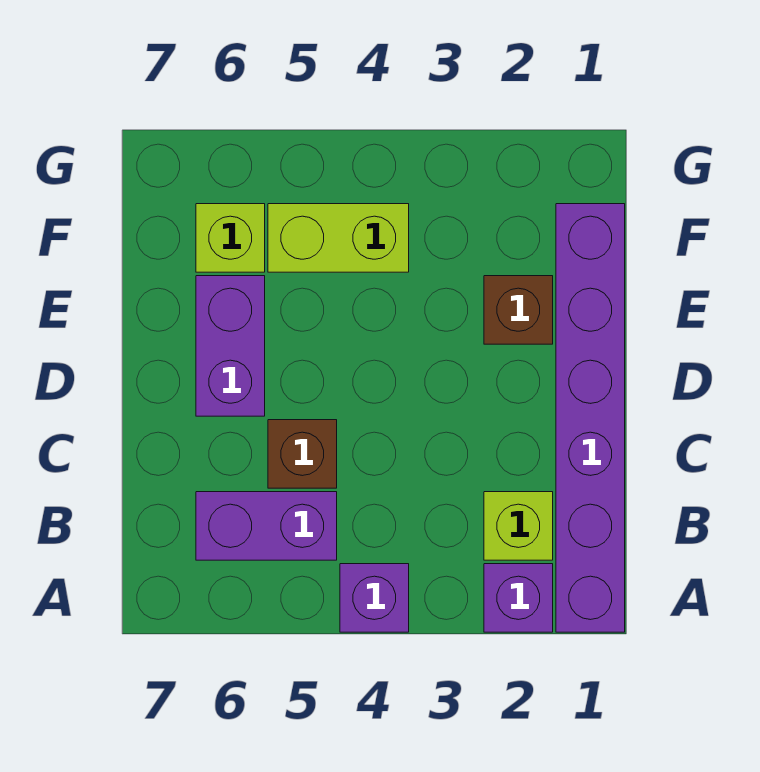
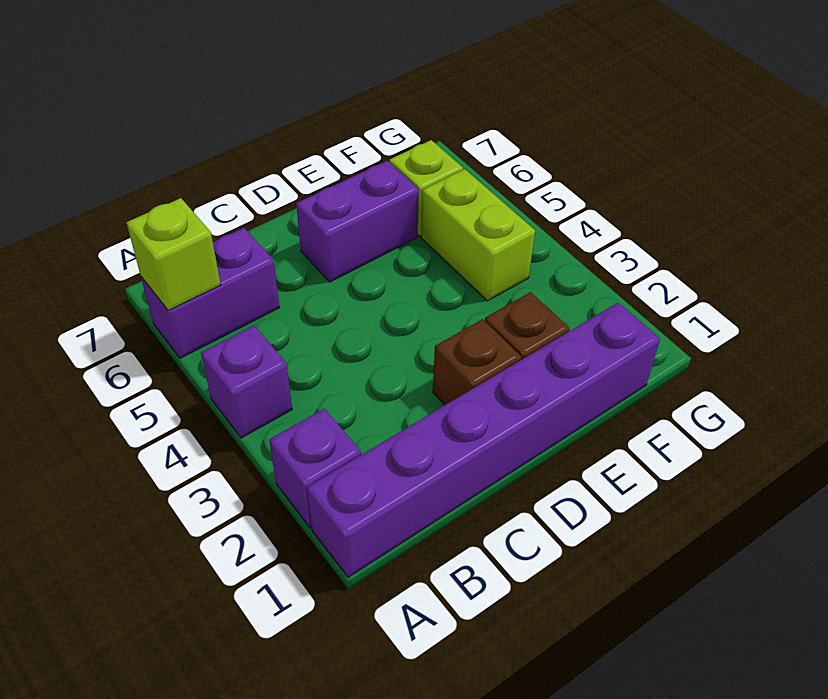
lime 1x1 brick [484,492,553,560] -> lime 1x1 brick moved to [126,198,221,311]
purple 1x2 brick [196,492,337,560] -> purple 1x2 brick turned to [141,228,280,358]
brown 1x1 brick [268,420,337,488] -> brown 1x1 brick moved to [433,319,521,405]

